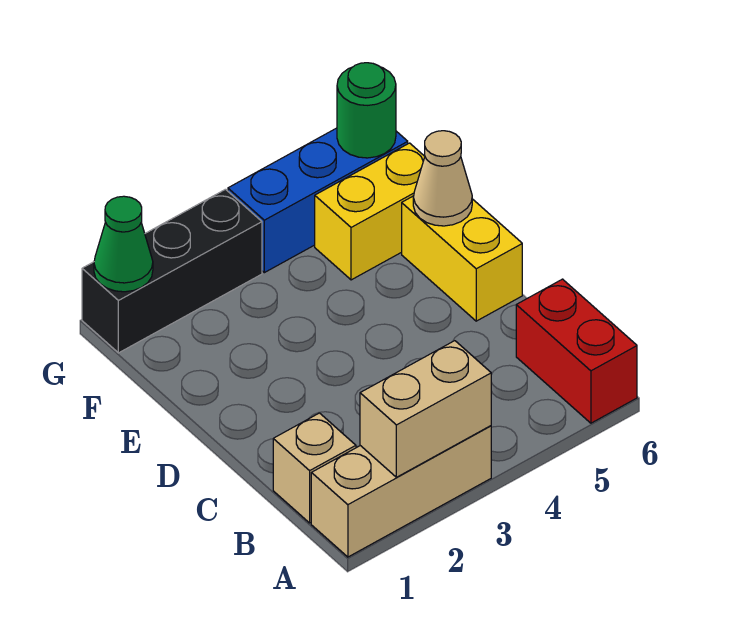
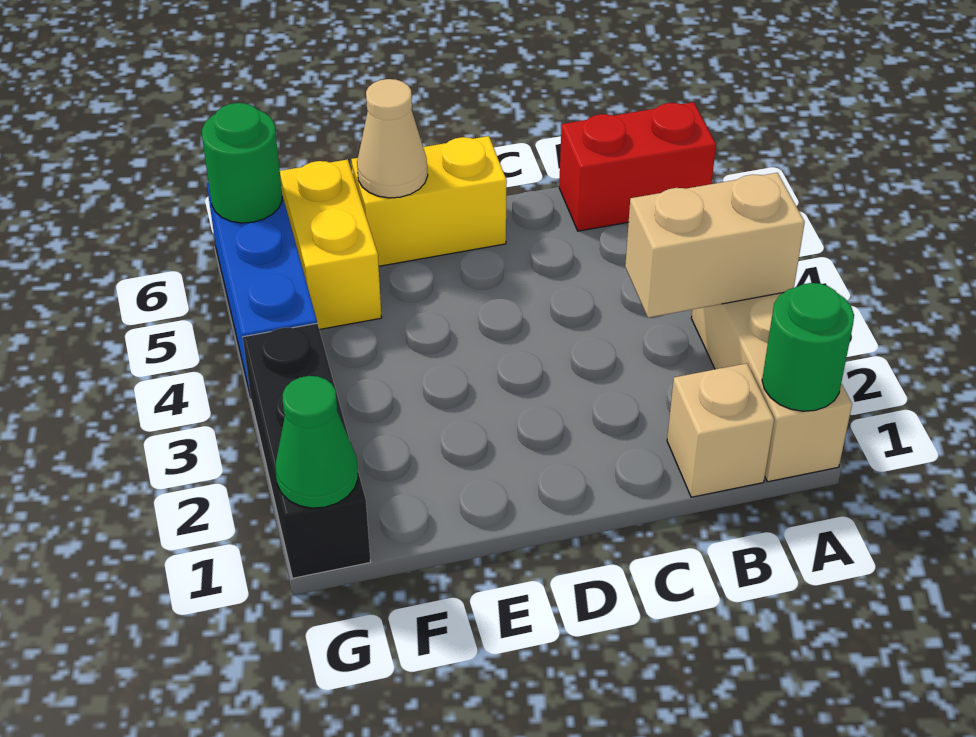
none -> green 1x1 round brick [762,283,854,411]
tan 1x2 brick [360,341,491,477] -> tan 1x2 brick turned to [625,173,805,318]

